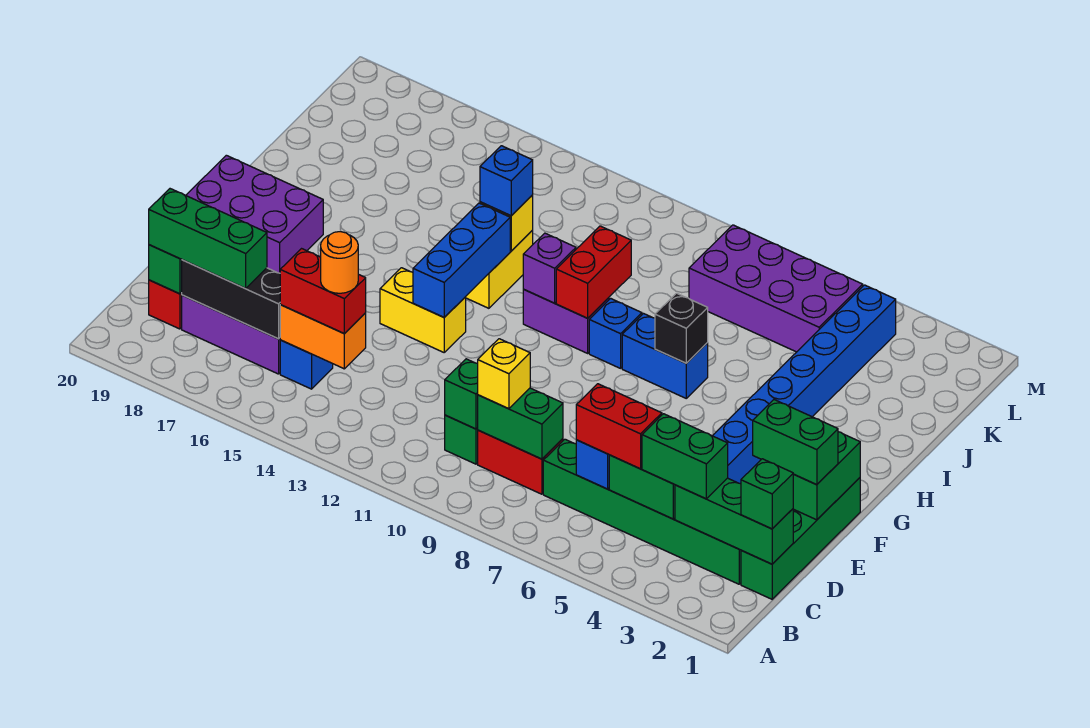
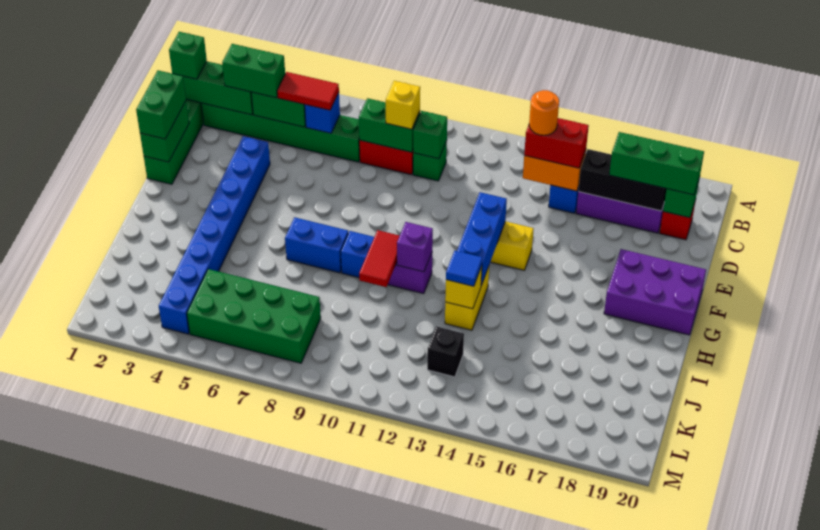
red 1x2 brick [576,384,662,469] -> red 1x2 tile [277,72,339,110]
green 1x2 brick [753,400,838,485] -> green 1x2 brick turned to [136,71,186,139]
black 1x1 brick [655,293,708,363] -> black 1x1 brick moved to [427,326,464,377]
red 1x2 brick [556,226,631,318] -> red 1x2 tile [359,230,400,287]
blue 1x1 brick [480,146,533,216] -> blue 1x1 tile [446,251,482,286]
purple 2x4 brick [689,225,863,352] -> green 2x4 brick [187,269,321,363]

